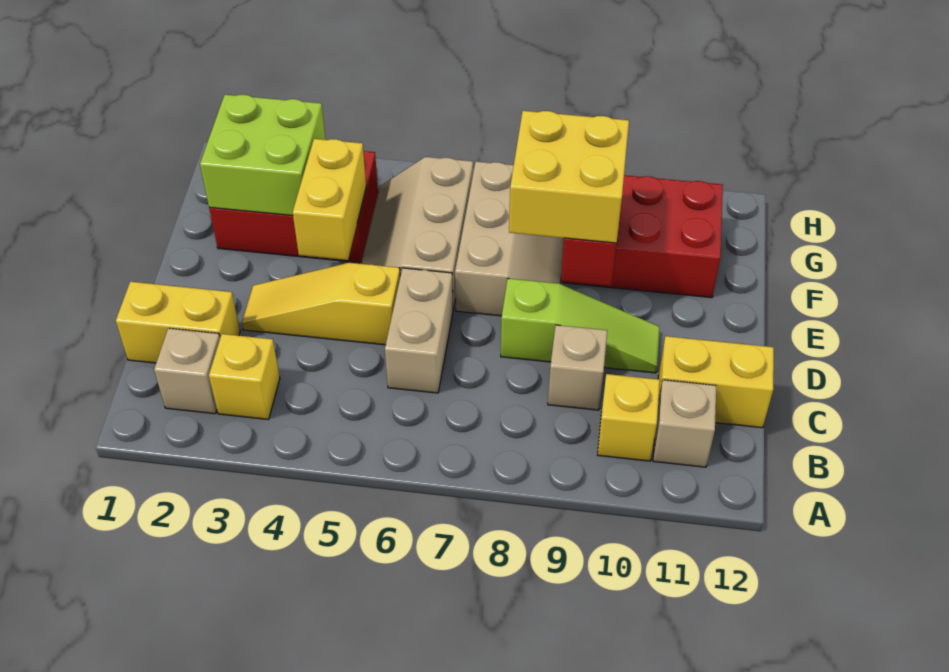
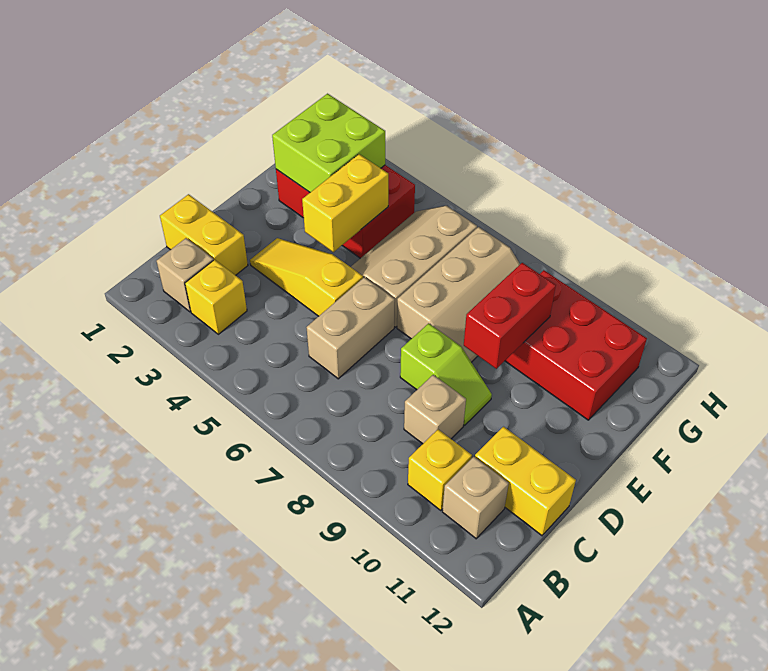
lime 1x3 slope [501,278,660,373] -> lime 1x2 slope [400,323,492,425]
yellow 2x2 brick [509,111,629,243] -> none

